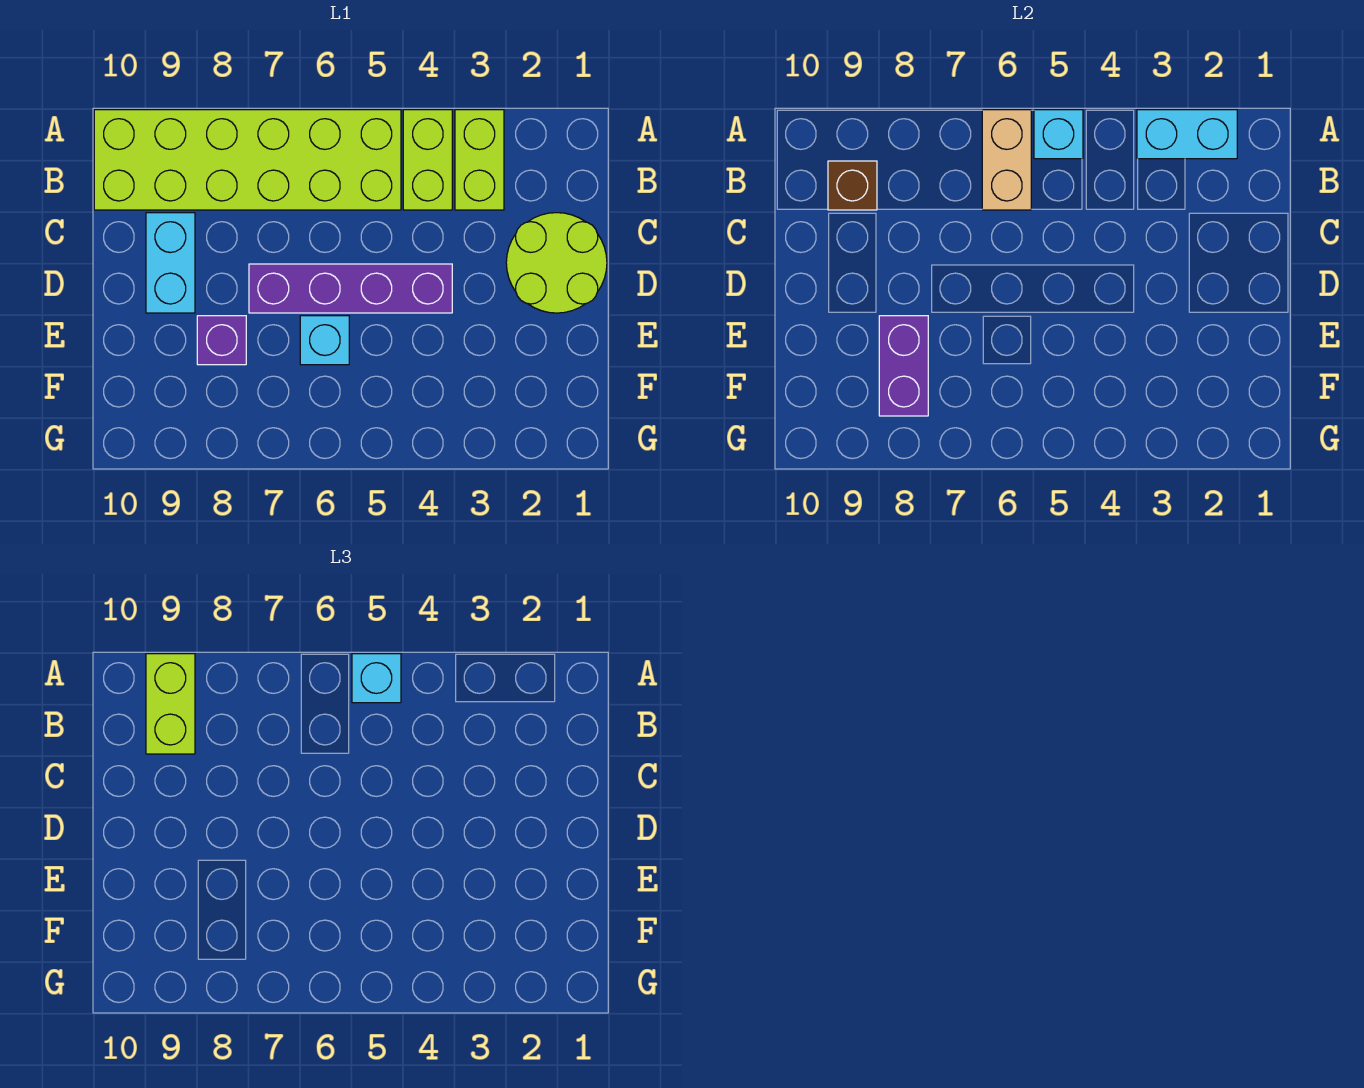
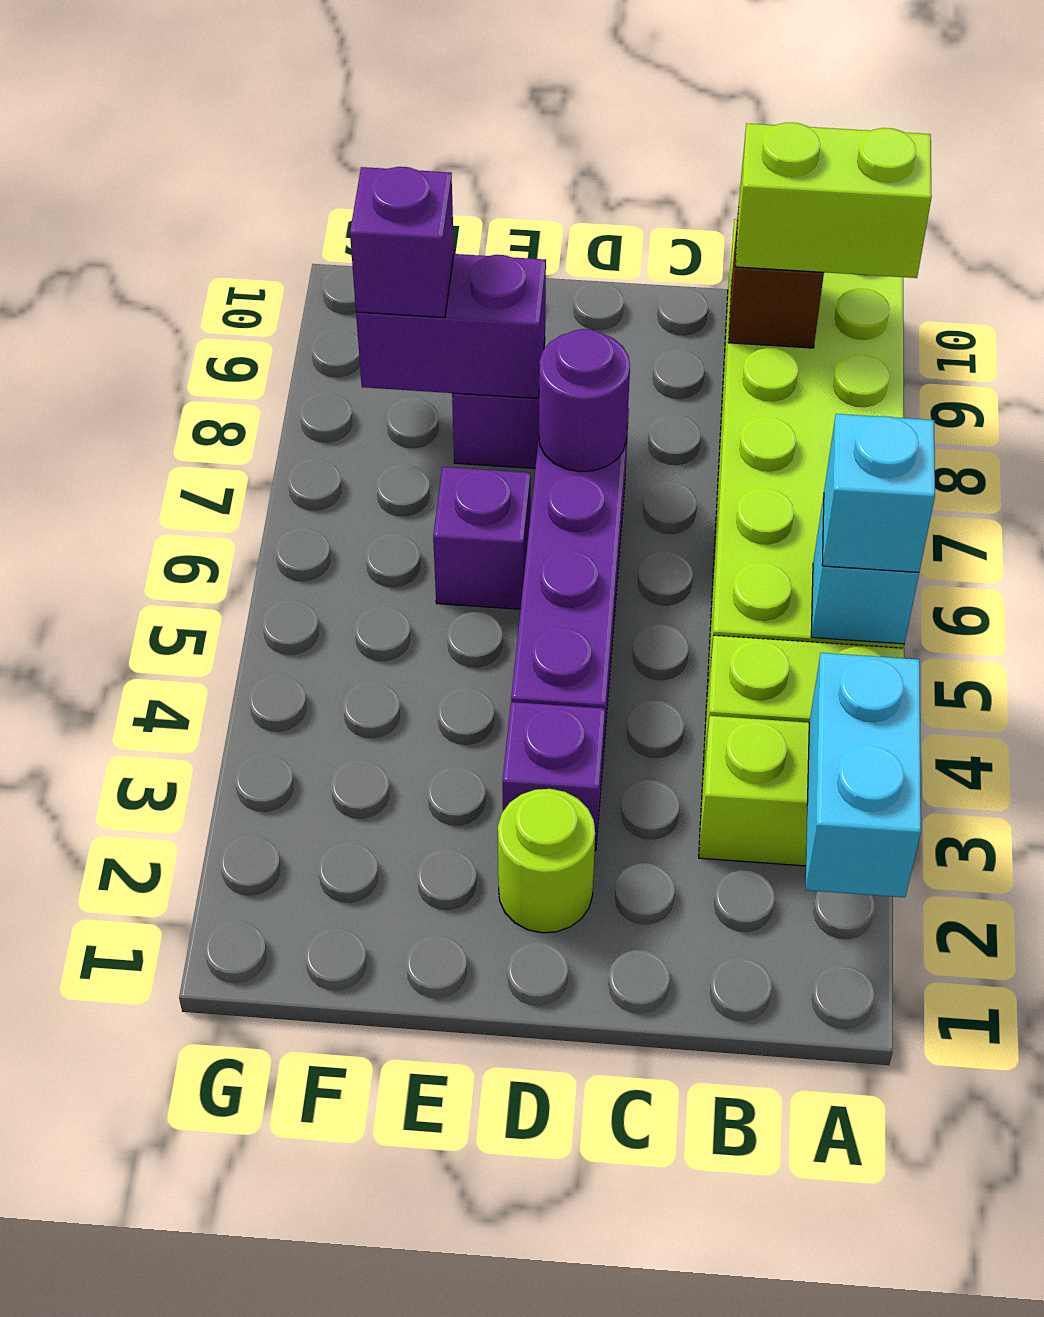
tan 1x2 brick [982,110,1031,210] -> none
lime 2x2 round brick [506,213,607,313] -> lime 1x1 round brick [498,789,595,933]
cyan 1x2 brick [146,213,195,313] -> none
none -> purple 1x1 brick [503,702,605,851]
none -> purple 1x1 round brick [539,329,630,472]
cyan 1x1 brick [300,316,349,365] -> purple 1x1 brick [433,467,530,609]
none -> purple 1x1 brick [350,167,454,318]

